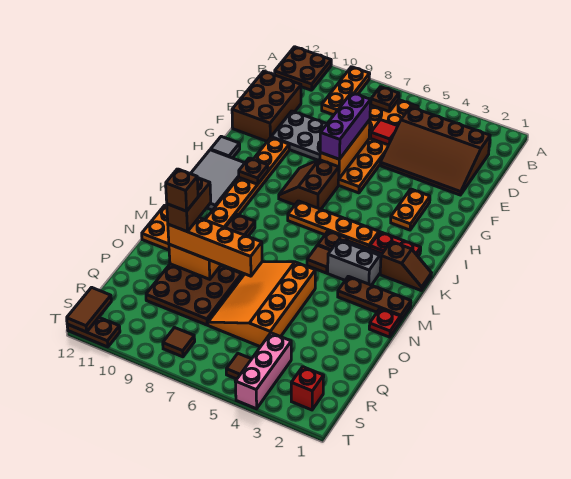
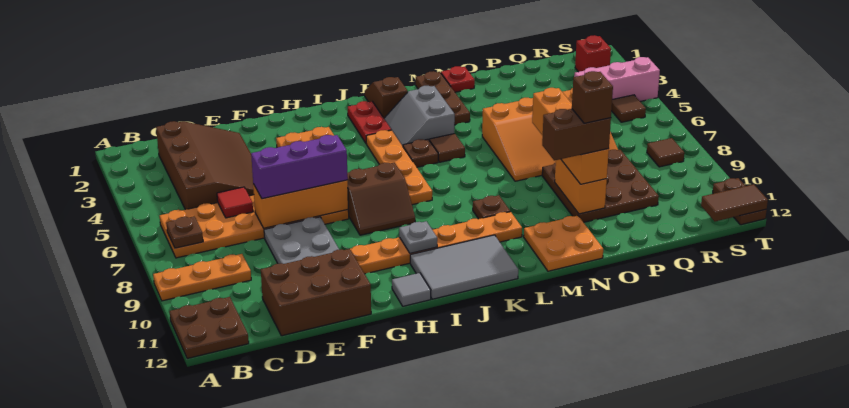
brown 1x1 plate [239,158,268,184] -> grey 1x1 plate [399,221,437,253]

